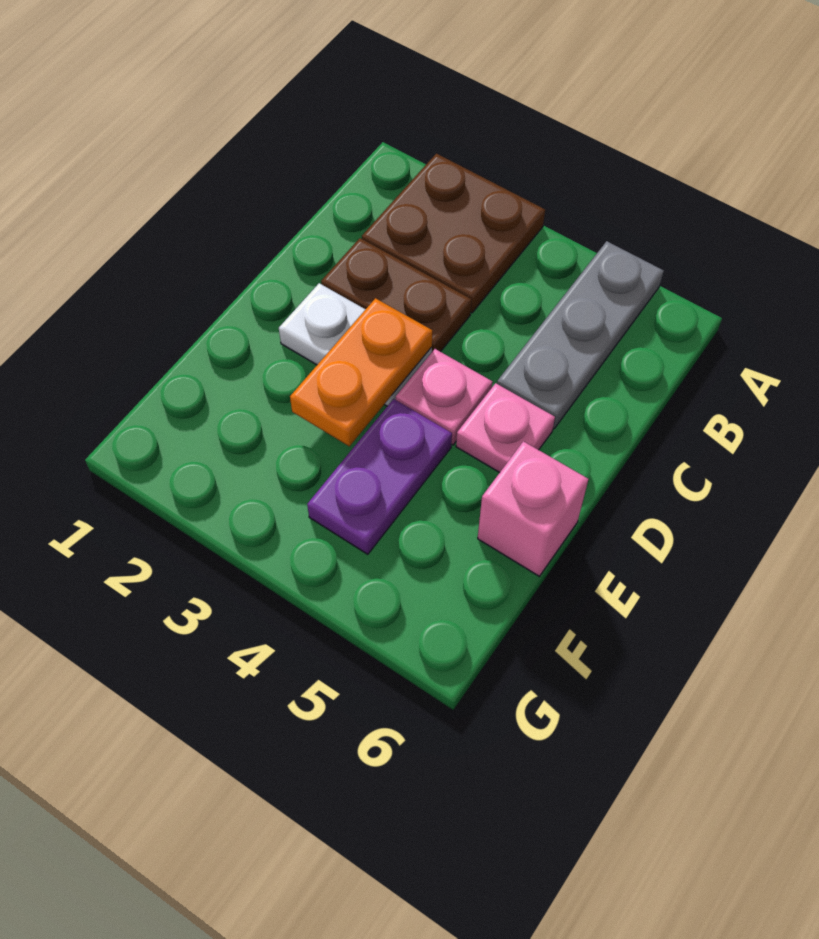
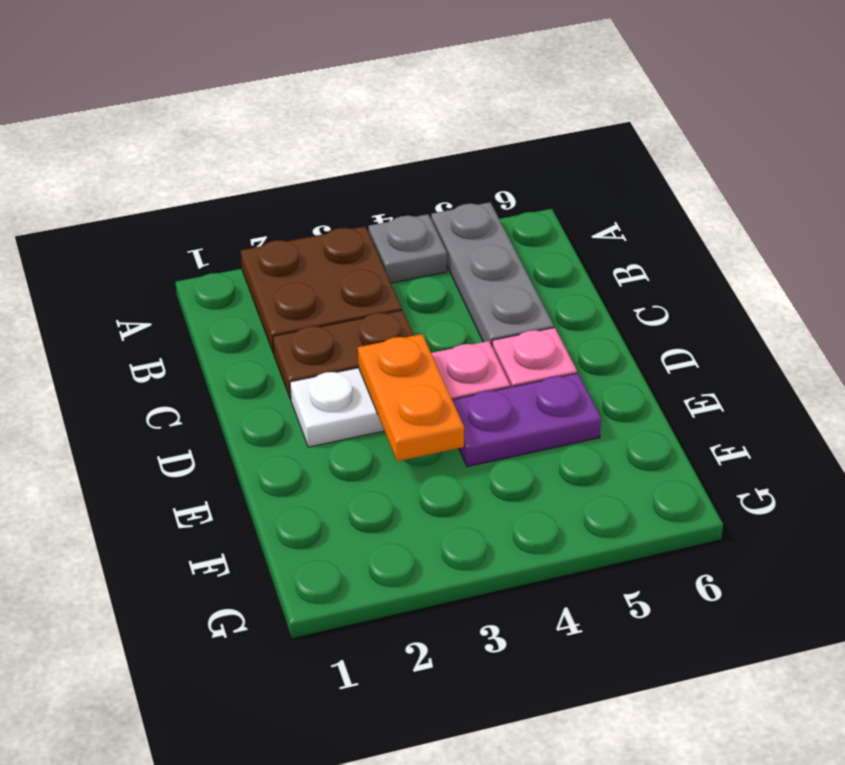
none -> grey 1x1 plate [369,214,447,283]
purple 1x2 plate [307,399,452,554] -> purple 1x2 plate turned to [452,373,601,467]
pink 1x1 brick [478,441,588,576] -> none

